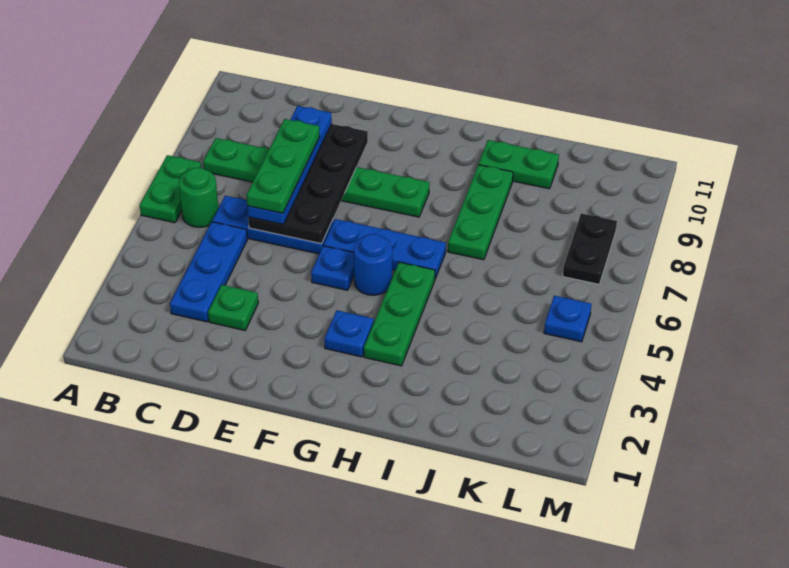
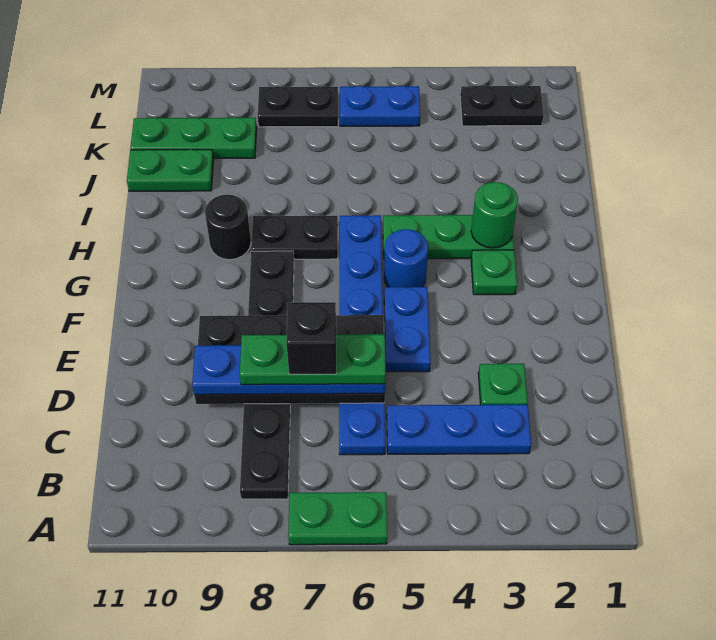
green 1x1 round brick [179,168,218,227] -> green 1x1 round brick moved to [471,182,518,248]
green 1x6 plate [203,138,430,217] -> black 1x6 plate [240,251,294,499]
none -> black 1x1 brick [286,302,336,374]
blue 1x1 plate [311,246,354,290] -> blue 1x2 plate [384,287,431,372]
blue 1x1 plate [324,310,374,357] -> green 1x1 plate [471,250,517,295]
none -> black 1x2 plate [251,216,338,259]
none -> black 1x1 round brick [205,194,251,260]
green 1x3 plate [448,165,513,260] -> green 1x3 plate moved to [131,117,257,159]
green 1x2 plate [479,140,559,189] -> green 1x2 plate turned to [127,150,214,191]
none -> black 1x2 plate [460,85,544,126]
blue 1x1 plate [544,296,591,342] -> blue 1x2 plate [340,86,420,126]

